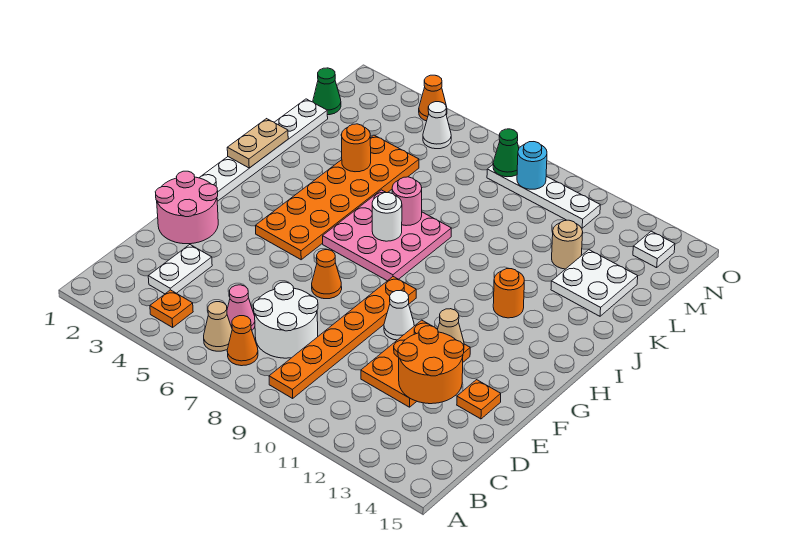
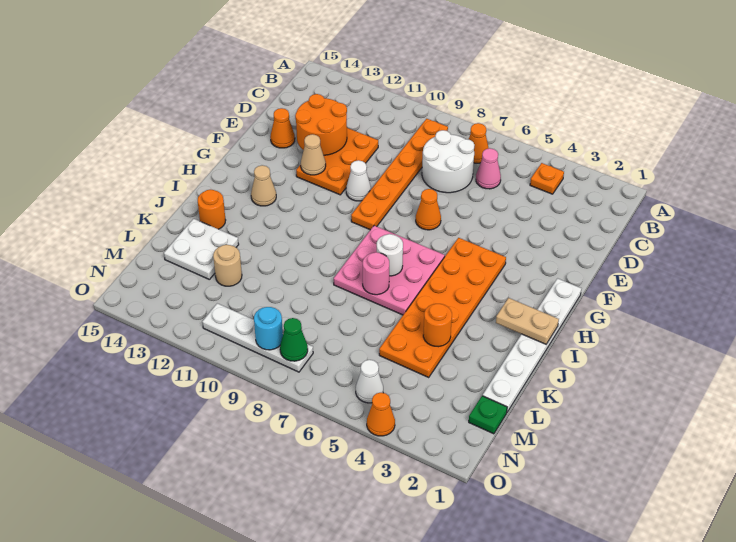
tan 1x1 cone [204,302,232,351] -> tan 1x1 cone moved to [251,165,276,206]
white 1x2 plate [148,245,212,294] -> none
pink 2x2 round brick [155,171,218,244] -> none
orange 1x1 plate [457,380,501,419] -> orange 1x1 cone [270,108,295,148]
tan 1x2 plate [227,119,288,168] -> tan 1x2 plate turned to [496,298,559,344]
orange 1x1 round brick [493,269,524,318] -> orange 1x1 round brick moved to [198,190,226,229]
green 1x1 cone [313,68,341,115] -> green 1x1 plate [469,396,507,434]
white 1x1 plate [633,231,675,268] -> none

